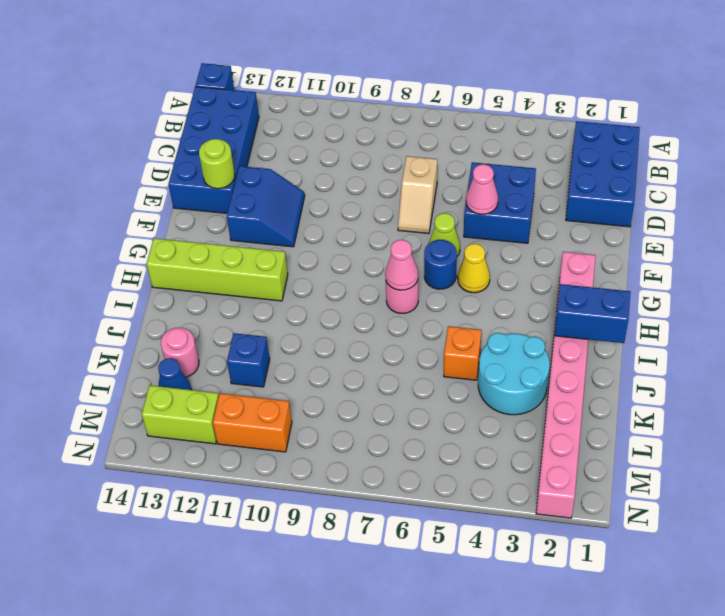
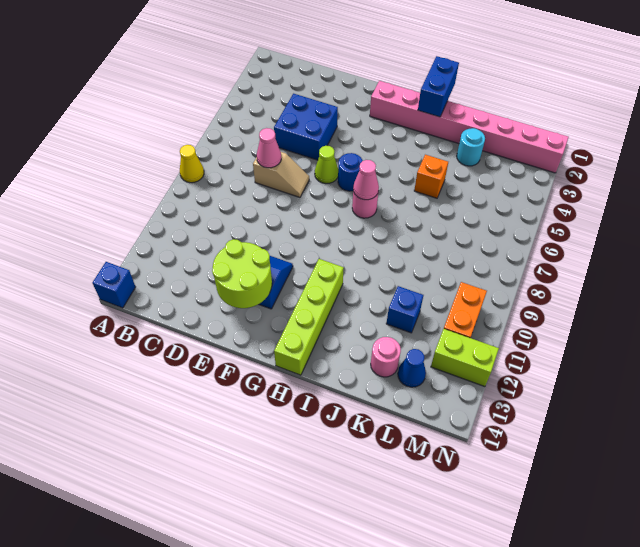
blue 2x3 brick [566,121,640,227] -> none
blue 2x4 brick [168,87,259,213] -> none
pink 1x1 cone [466,164,498,214] -> pink 1x1 cone moved to [257,128,281,168]
lime 1x1 round brick [199,139,235,189] -> lime 2x2 round brick [212,239,272,308]
yellow 1x1 cone [458,244,490,293] -> yellow 1x1 cone moved to [180,145,204,183]
cyan 2x2 round brick [478,333,550,415] -> cyan 1x1 round brick [457,128,485,166]
lime 1x2 brick [142,385,219,444] -> lime 1x2 brick turned to [431,329,499,387]

